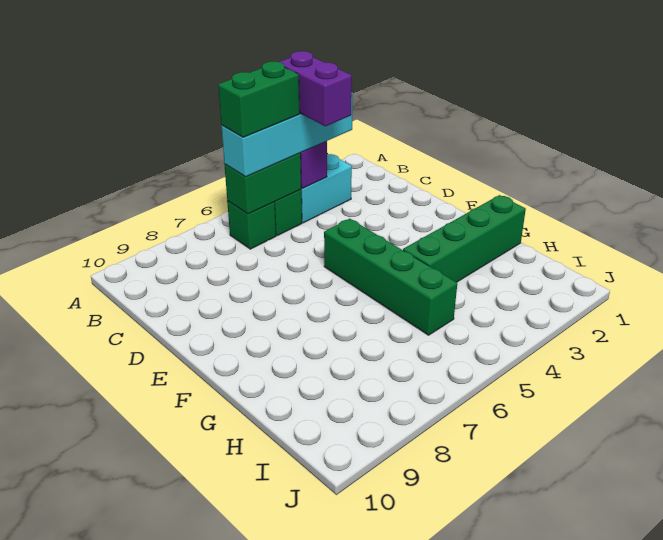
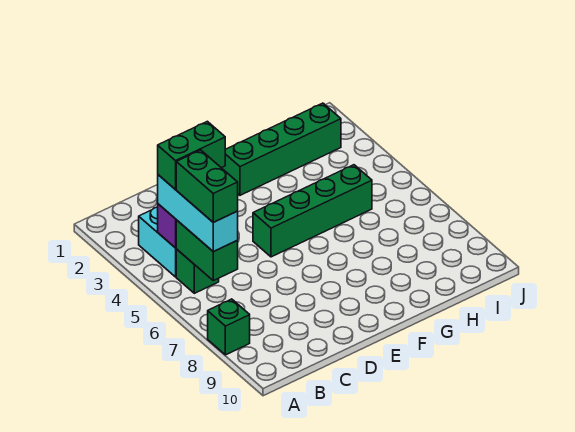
cyan 1x4 brick [221,93,353,177] -> cyan 1x3 brick [158,175,238,252]
purple 1x2 brick [280,51,352,126] -> green 1x2 brick [158,121,225,189]
green 1x1 brick [227,201,276,249] -> green 1x1 brick moved to [208,299,250,355]
green 1x4 brick [403,195,526,282] -> green 1x4 brick turned to [222,103,341,195]

